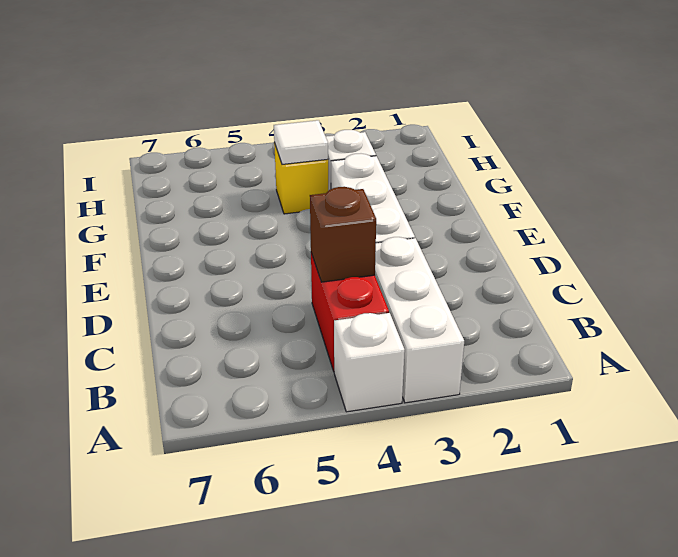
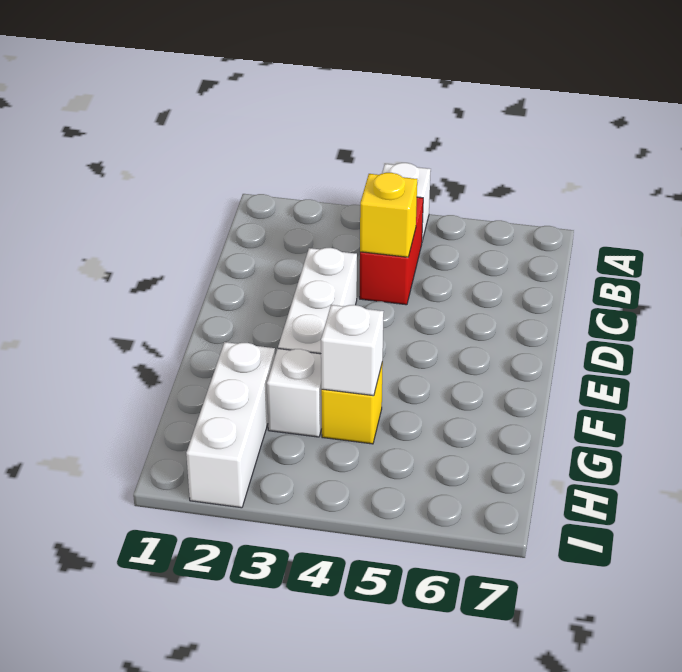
white 1x3 brick [375,237,464,403] -> white 1x3 brick moved to [186,342,275,508]
brown 1x1 brick [310,187,376,282] -> yellow 1x1 brick [360,172,417,257]
white 1x1 tile [274,120,328,164] -> white 1x1 brick [321,305,384,396]

